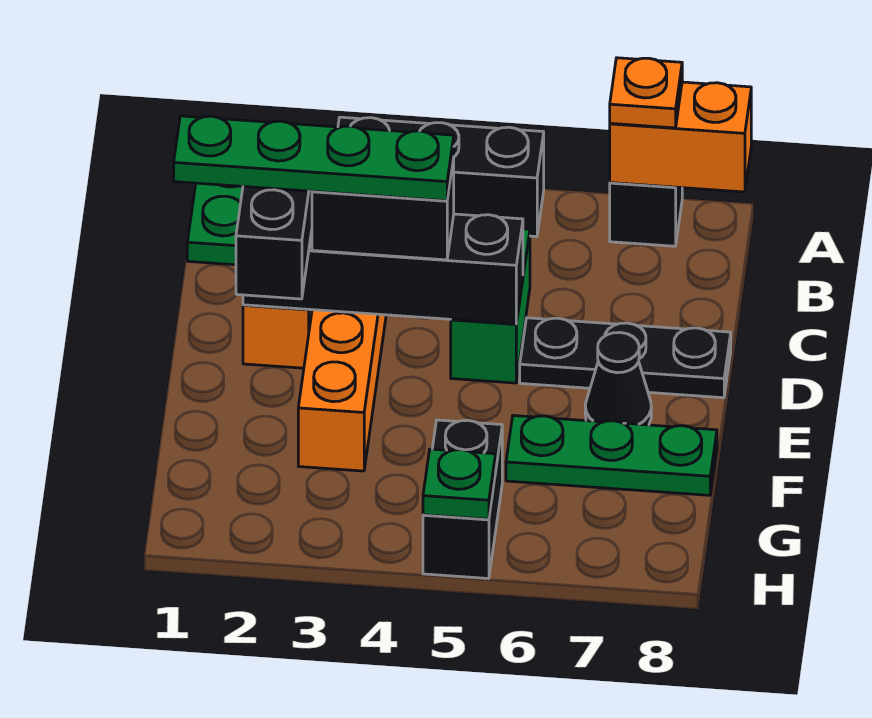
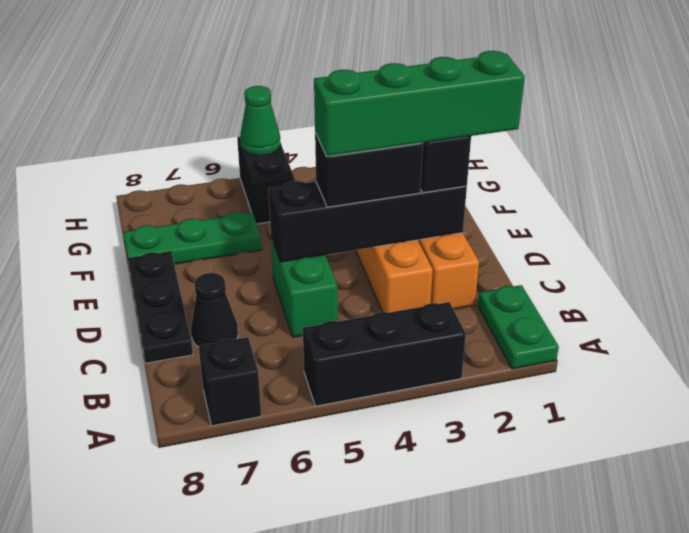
orange 1x2 brick [610,82,751,192] -> none
orange 1x1 plate [610,58,682,128] -> none
green 1x4 plate [174,116,454,201] -> green 1x4 brick [314,51,525,157]
black 1x3 plate [520,318,731,398] -> black 1x3 plate turned to [128,252,193,363]
black 1x1 cone [585,332,651,425] -> black 1x1 cone moved to [191,273,238,346]
green 1x1 plate [423,449,495,519] -> green 1x1 cone [240,86,281,155]

